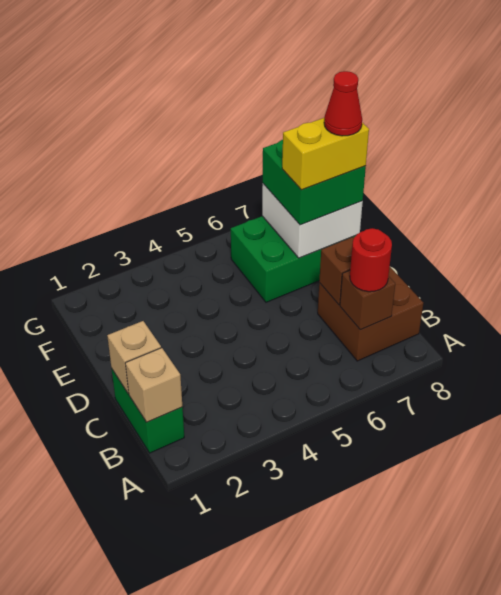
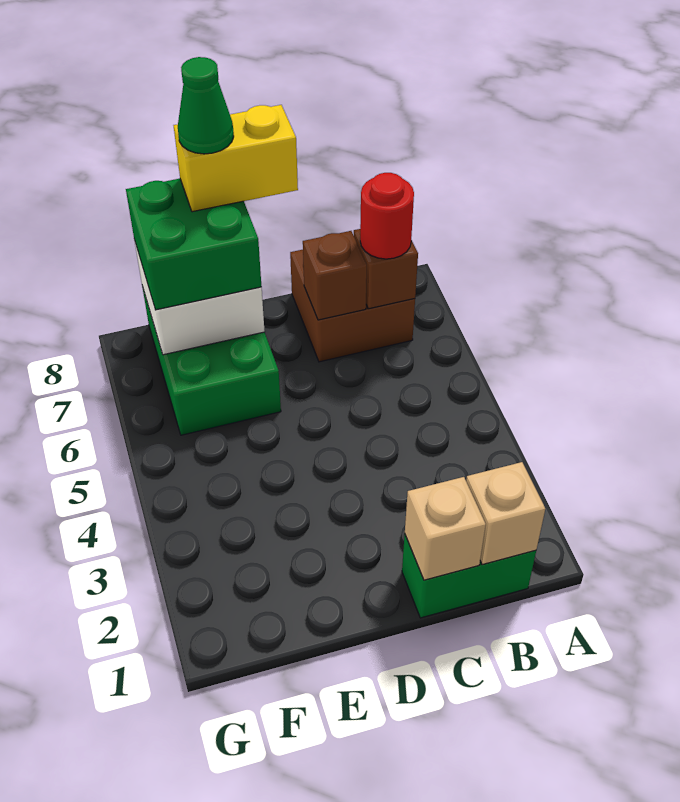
yellow 1x2 brick [282,118,369,190] -> yellow 1x2 brick turned to [173,105,298,212]
red 1x1 cone [324,71,362,136] -> green 1x1 cone [178,57,234,154]

